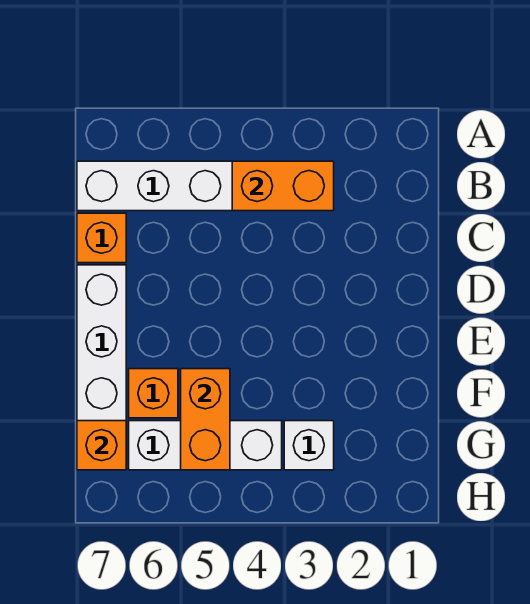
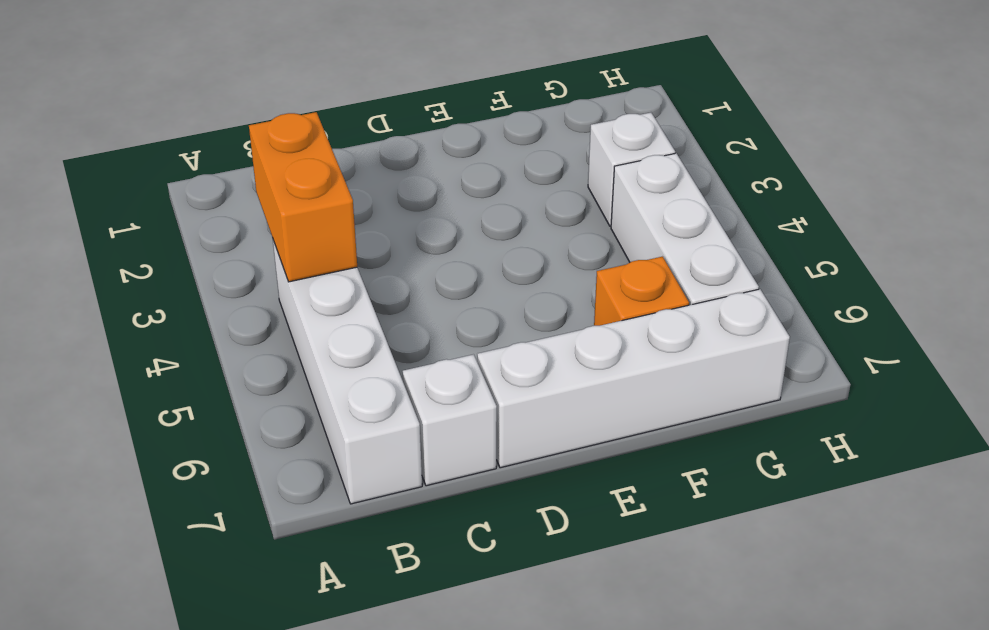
orange 1x1 brick [77,213,126,263] -> white 1x1 brick [403,354,497,486]
orange 1x2 brick [181,369,230,470] -> none
orange 1x1 brick [77,421,126,470] -> none

